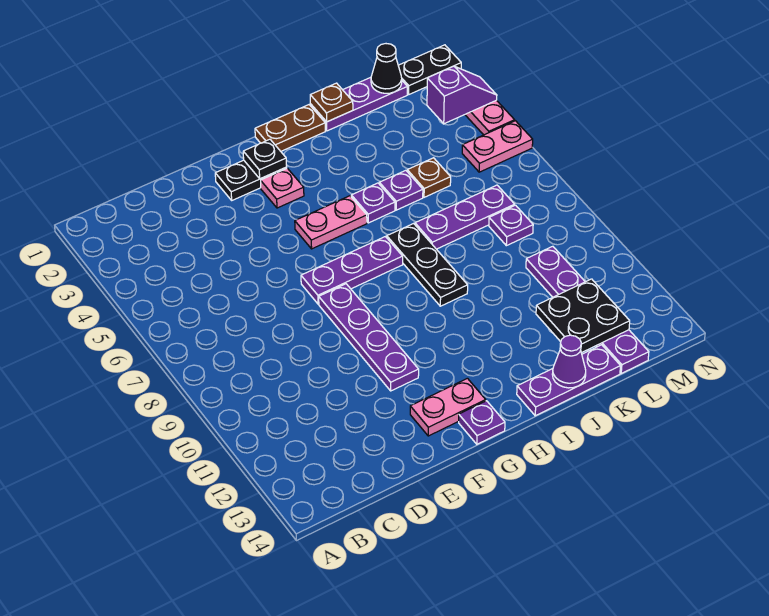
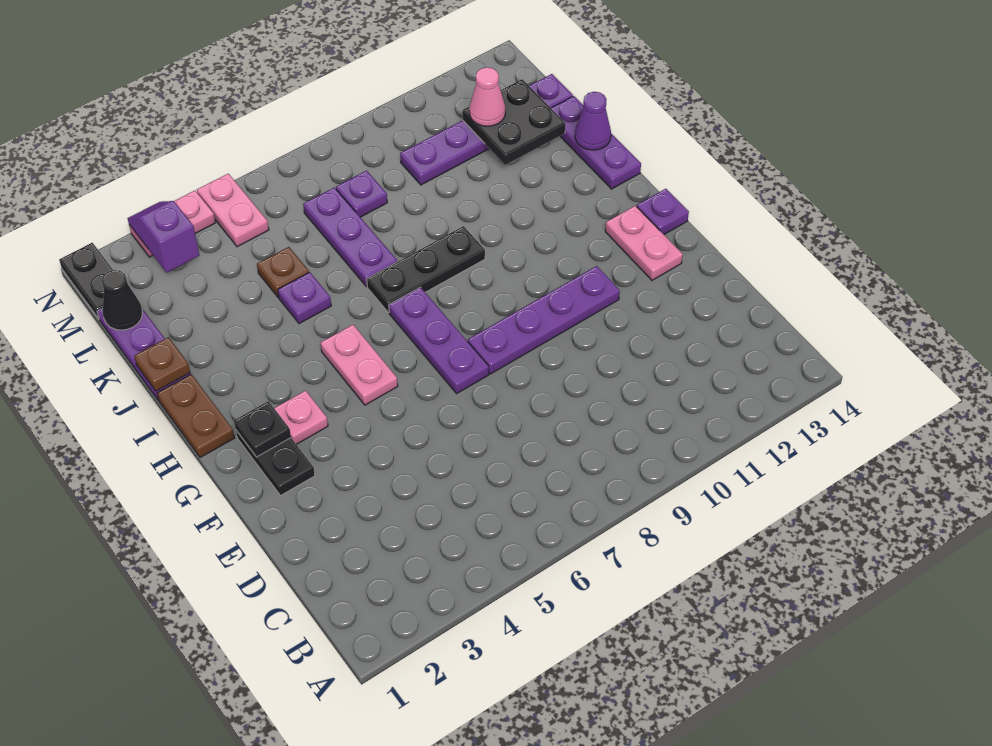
purple 1x1 plate [351,183,395,223] -> none
none -> pink 1x1 cone [469,67,505,126]

